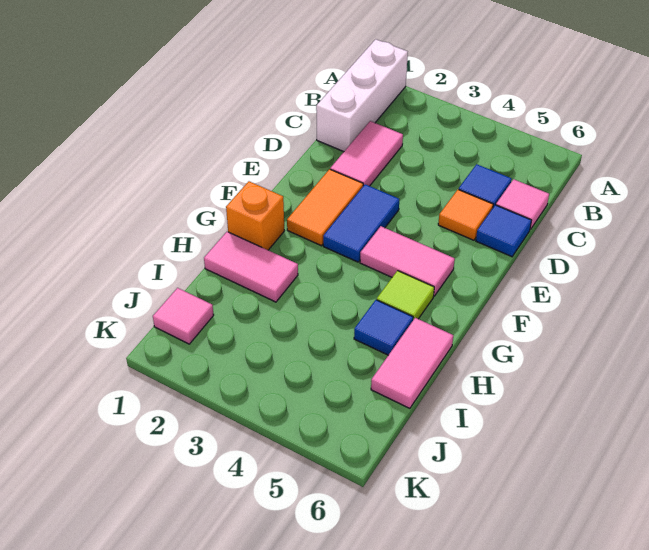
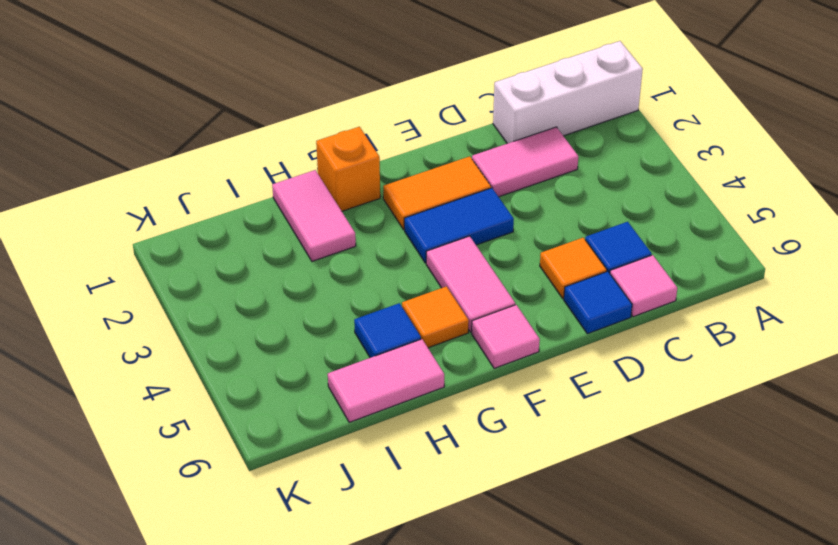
lime 1x1 tile [377,271,434,320] -> orange 1x1 tile [402,286,469,348]
pink 1x1 tile [153,288,214,344] -> pink 1x1 tile moved to [472,305,540,368]

